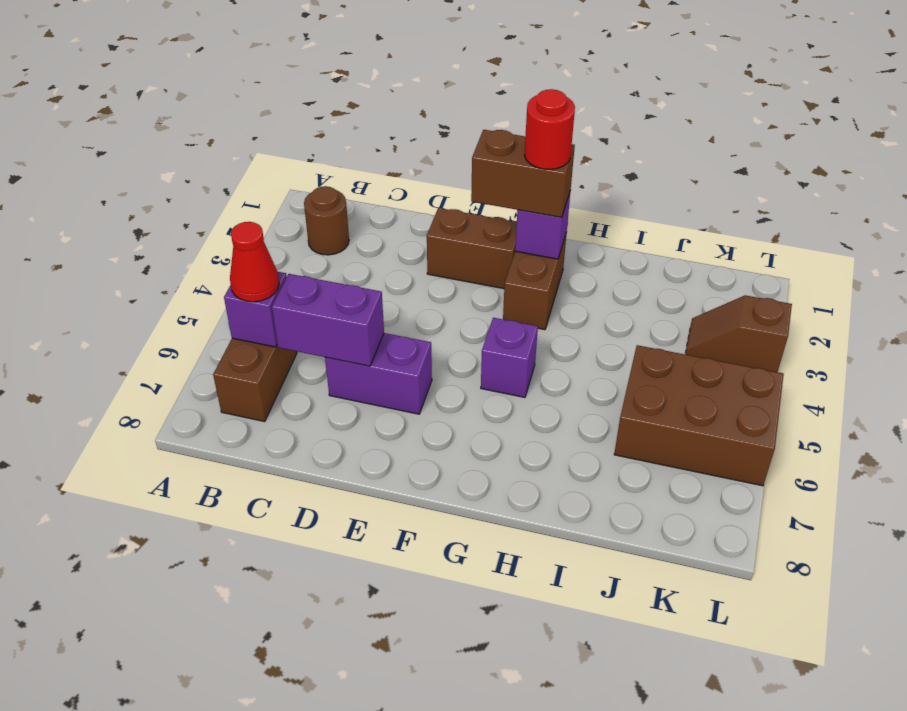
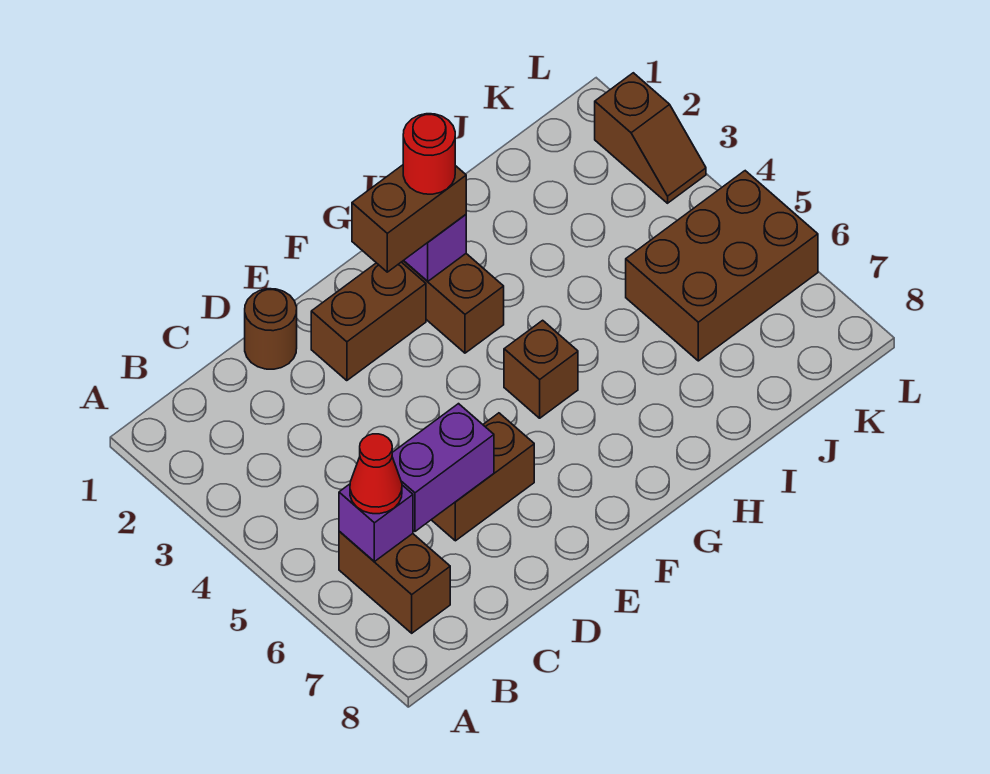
brown 1x1 round brick [304,186,349,255] -> brown 1x1 round brick moved to [245,289,297,369]
purple 1x2 brick [325,333,432,414] -> brown 1x2 brick [432,413,534,541]
purple 1x1 brick [481,318,538,397] -> brown 1x1 brick [504,320,578,418]
brown 1x2 slope [685,295,792,372] -> brown 1x2 slope turned to [595,73,706,203]

